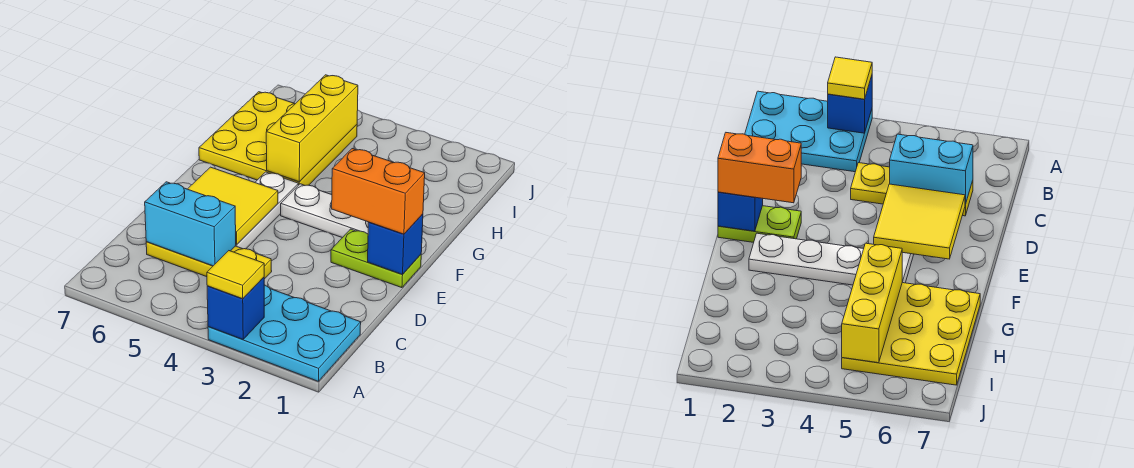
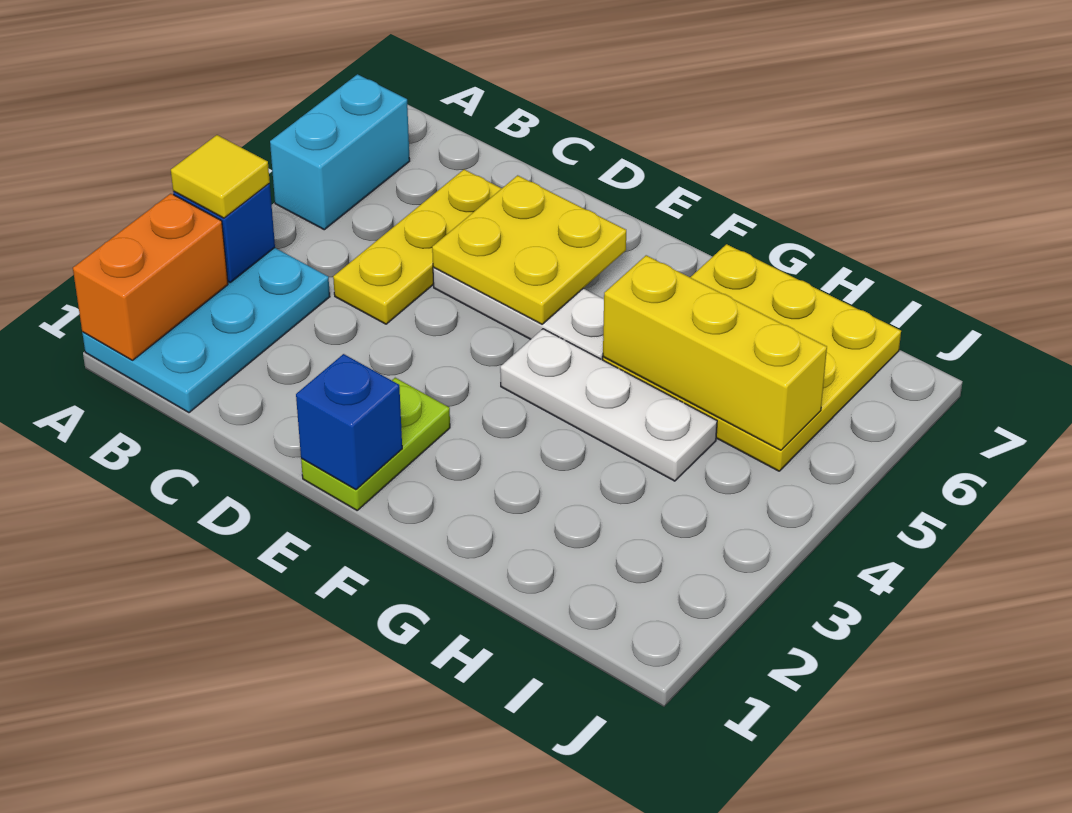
cyan 1x2 brick [145,182,236,266] -> cyan 1x2 brick moved to [270,74,410,230]
yellow 2x2 tile [188,167,278,245] -> yellow 2x2 plate [432,175,626,324]
orange 1x2 brick [332,149,425,234] -> orange 1x2 brick moved to [73,194,228,360]
white 1x3 plate [281,184,368,238] -> white 1x3 plate turned to [500,329,717,481]

